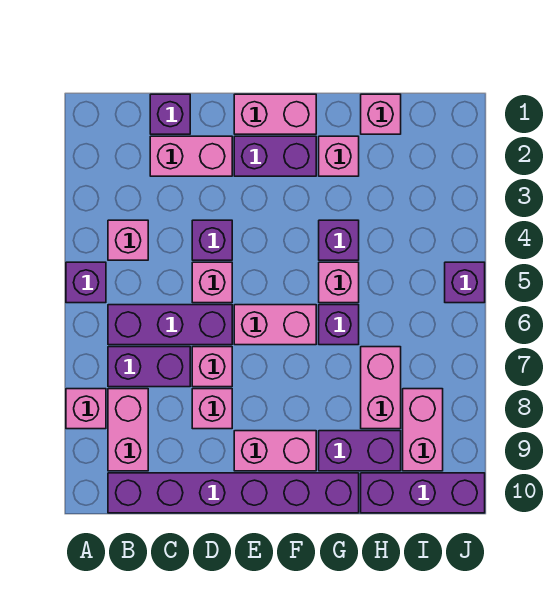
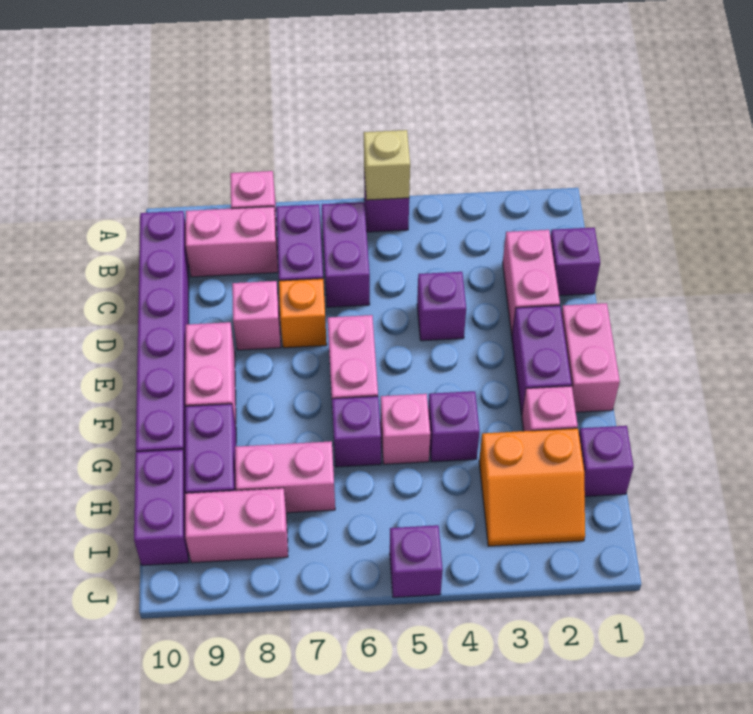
none -> tan 1x1 brick [364,130,410,200]
pink 1x1 brick [108,220,148,260] -> none
purple 1x3 brick [108,305,232,345] -> purple 1x2 brick [322,202,370,307]
pink 1x1 brick [192,262,232,303] -> none
pink 1x1 brick [192,347,232,387] -> orange 1x1 brick [279,279,327,348]
pink 1x1 brick [361,94,401,134] -> purple 1x1 brick [579,426,634,496]
none -> orange 2x2 slope [479,428,585,546]
purple 1x3 brick [361,473,485,513] -> purple 1x2 brick [134,449,189,565]

